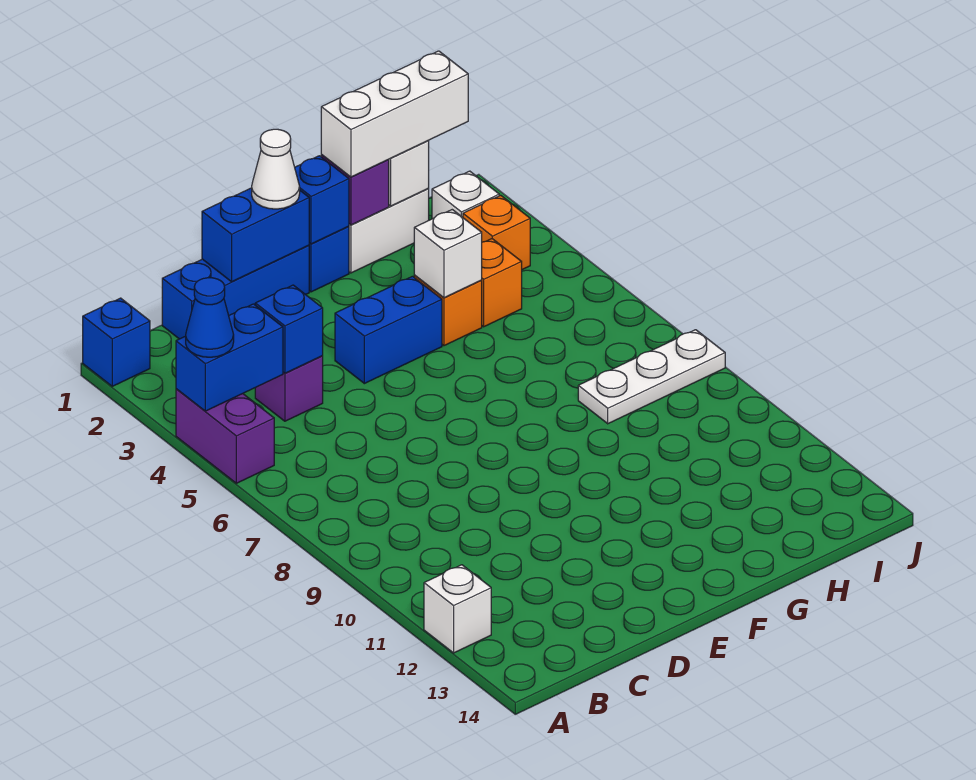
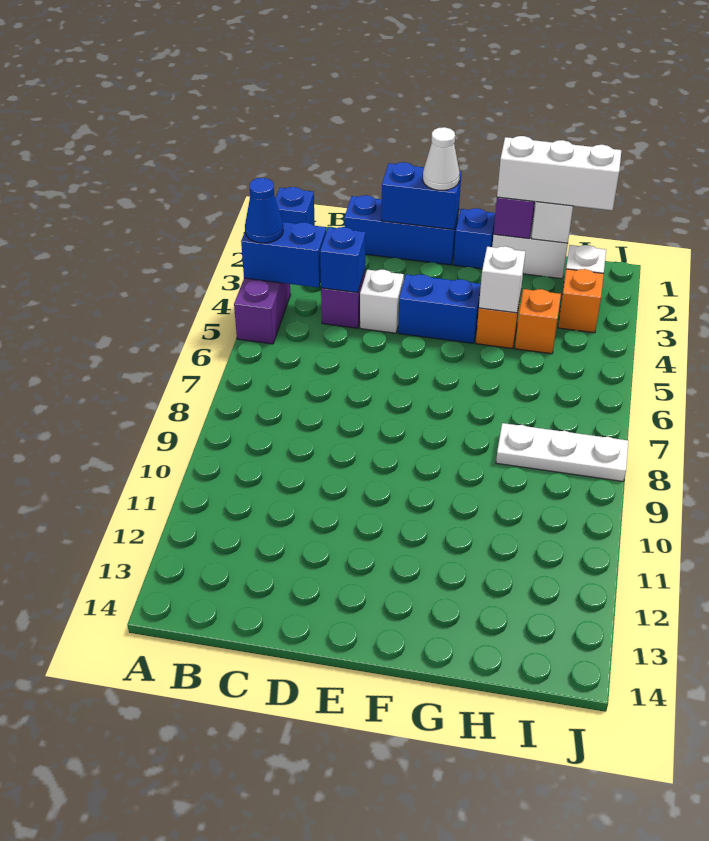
white 1x1 brick [424,565,491,653] -> white 1x1 brick moved to [360,270,404,333]
blue 1x1 brick [295,156,349,244] -> none

